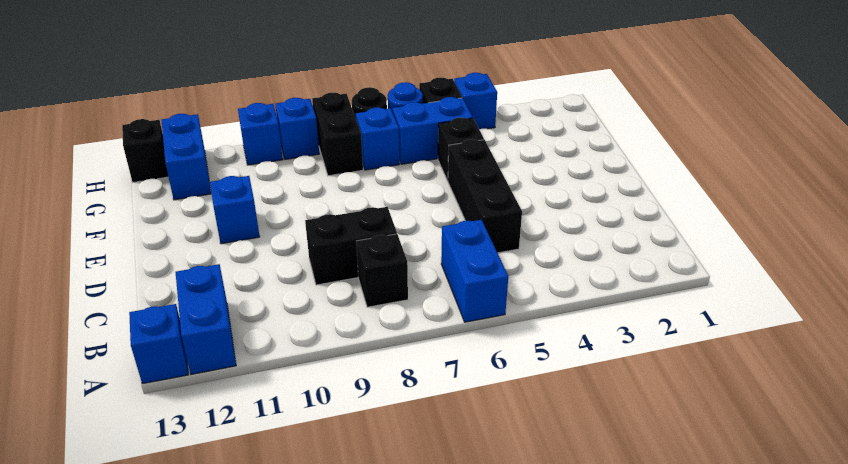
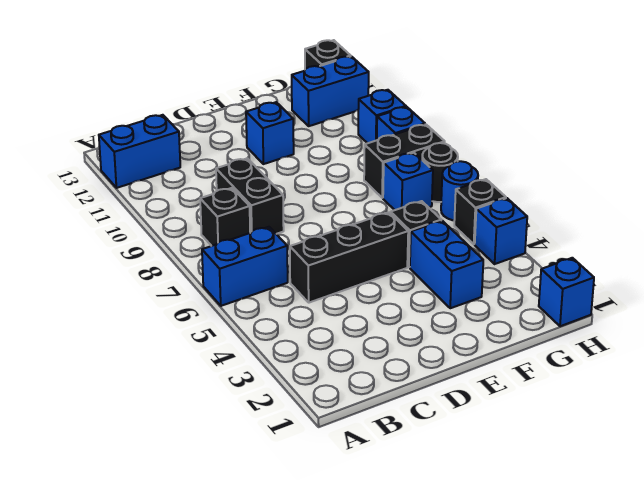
blue 1x1 brick [129,304,188,384] -> blue 1x1 brick moved to [539,258,594,326]
blue 1x2 brick [392,97,473,164] -> blue 1x2 brick moved to [410,221,483,308]

